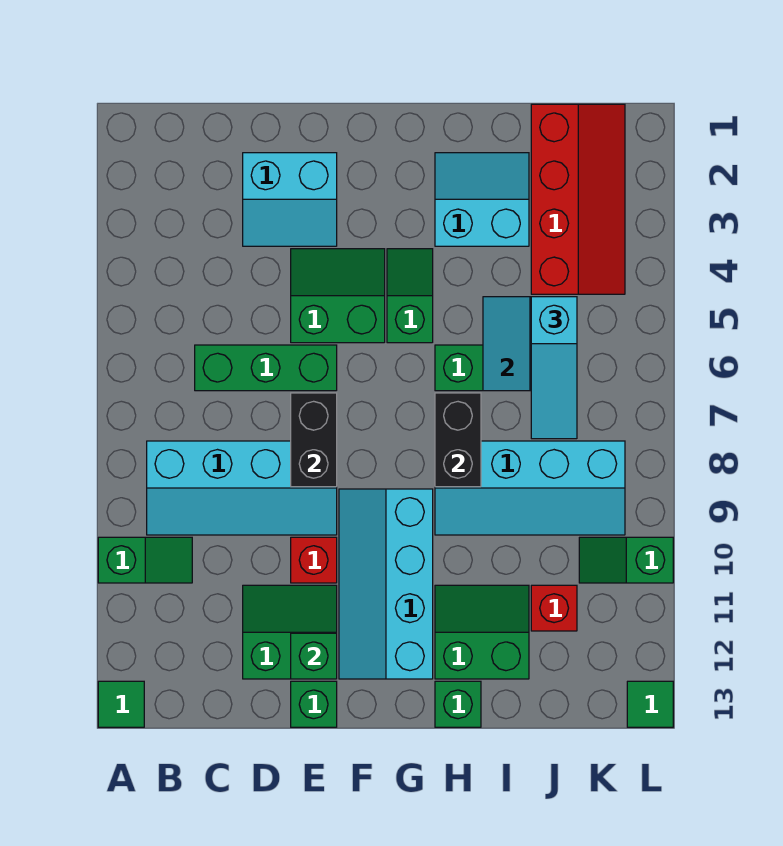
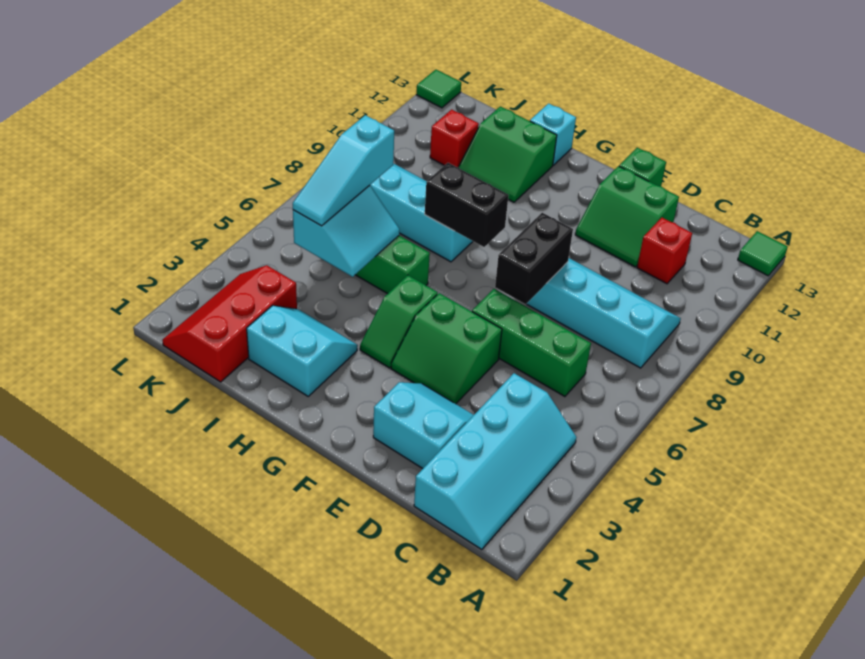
green 1x2 slope [98,537,192,583] -> none
red 1x1 brick [291,537,337,583] -> red 1x1 brick moved to [637,218,692,284]
green 1x1 brick [291,633,337,679] -> none
cyan 2x4 slope [339,489,433,679] -> cyan 2x4 slope moved to [414,373,576,550]
cyan 2x2 slope [435,153,529,246] -> cyan 2x2 slope turned to [247,306,358,396]
black 1x2 brick [435,393,481,487] -> black 1x2 brick turned to [425,163,509,247]
green 1x1 brick [435,681,481,727] -> cyan 1x1 brick [530,103,576,165]
red 2x4 slope [531,104,625,294] -> red 2x3 slope [162,265,297,382]
cyan 1x3 slope [531,297,577,439] -> cyan 1x3 slope turned to [293,115,394,226]
green 1x2 slope [579,537,673,583] -> none

